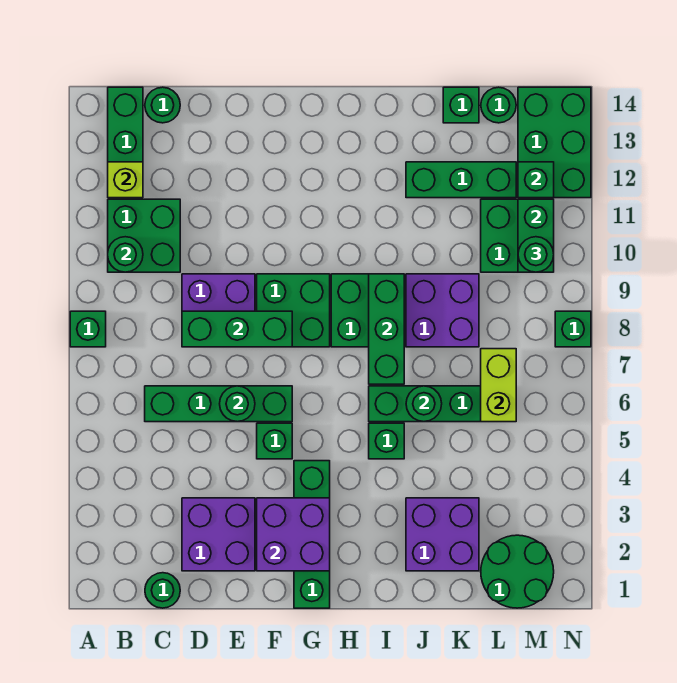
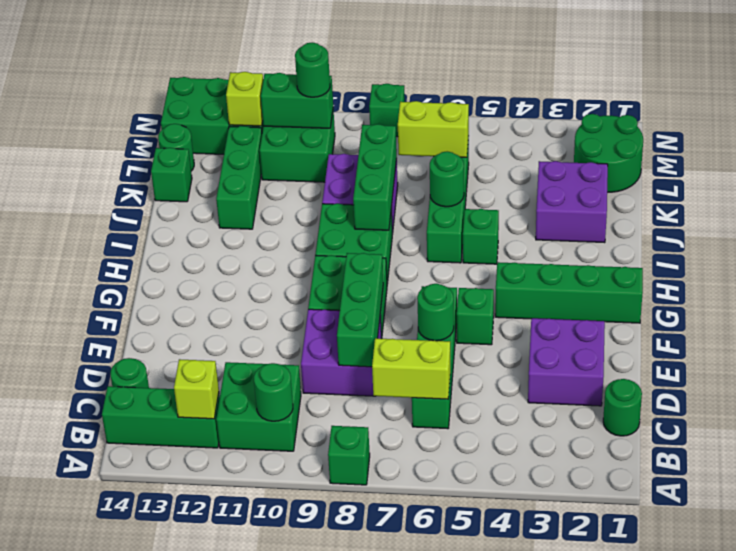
none -> lime 1x2 brick [372,338,450,399]
purple 2x2 brick [257,498,330,571] -> none
green 1x3 brick [369,274,404,384] -> green 1x3 brick turned to [353,124,397,230]
green 1x1 brick [518,162,554,198] -> lime 1x1 brick [226,72,263,126]

